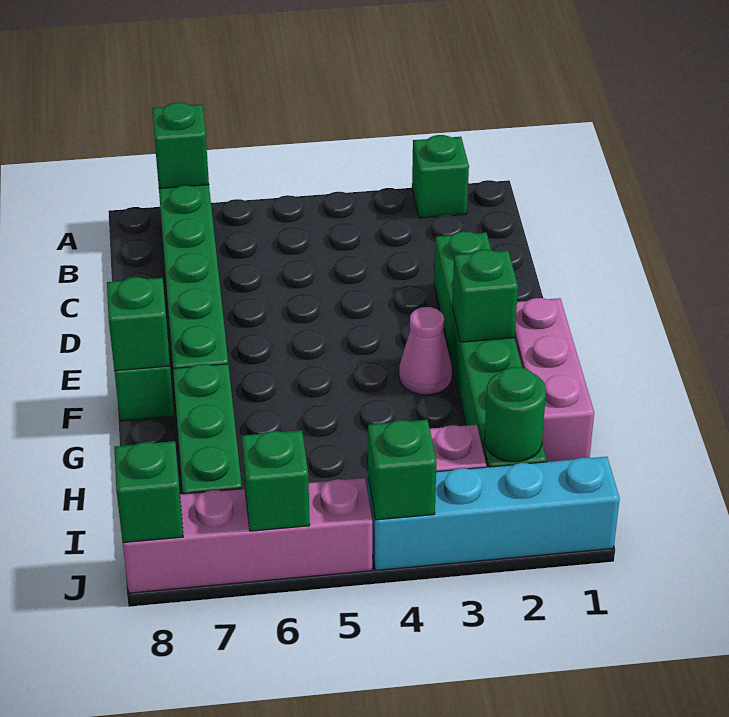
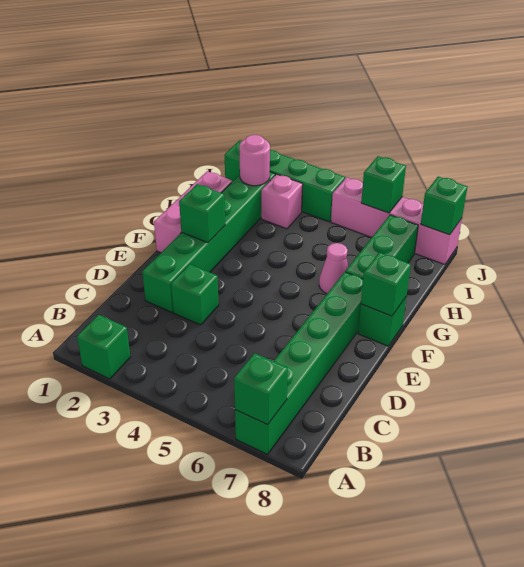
pink 1x1 cone [399,307,452,395] -> pink 1x1 cone moved to [319,243,349,294]
green 1x1 round brick [484,367,546,462] -> pink 1x1 round brick [239,135,270,186]
cyan 1x4 brick [368,457,620,570] -> green 1x4 brick [225,140,345,222]
green 1x1 brick [368,420,437,520] -> green 1x1 brick moved to [171,264,219,325]

